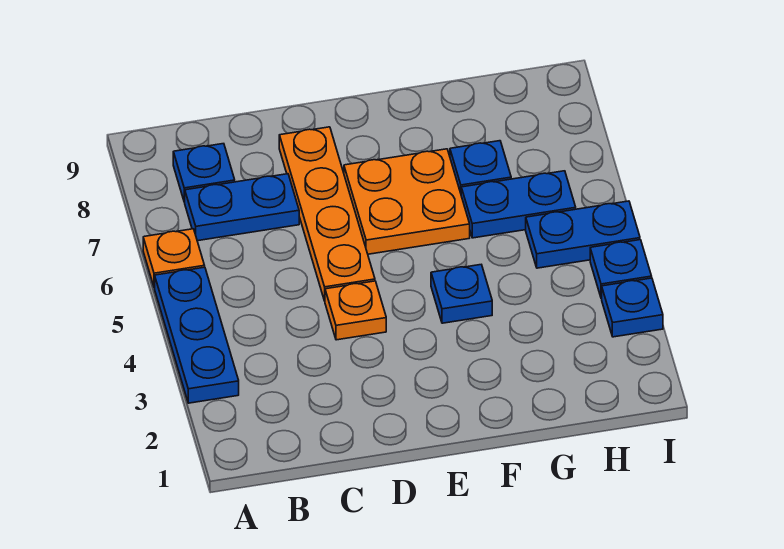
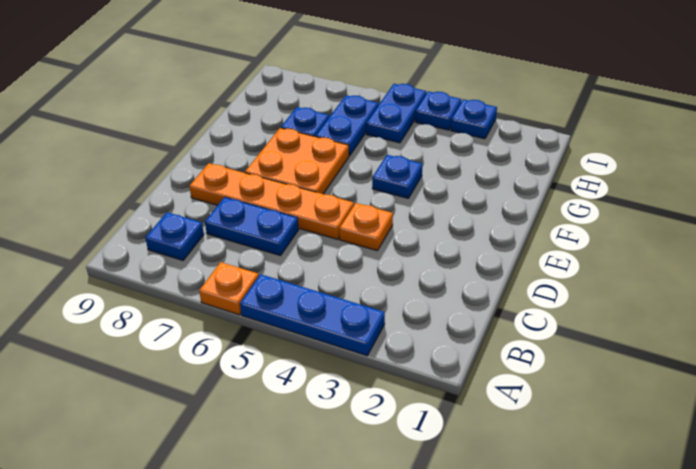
blue 1x2 plate [185,174,299,241] -> blue 1x2 plate turned to [205,197,299,256]

